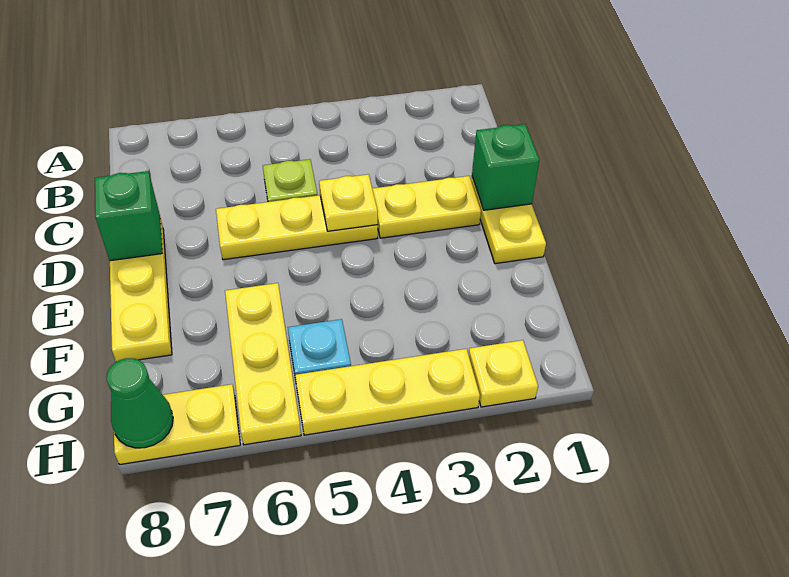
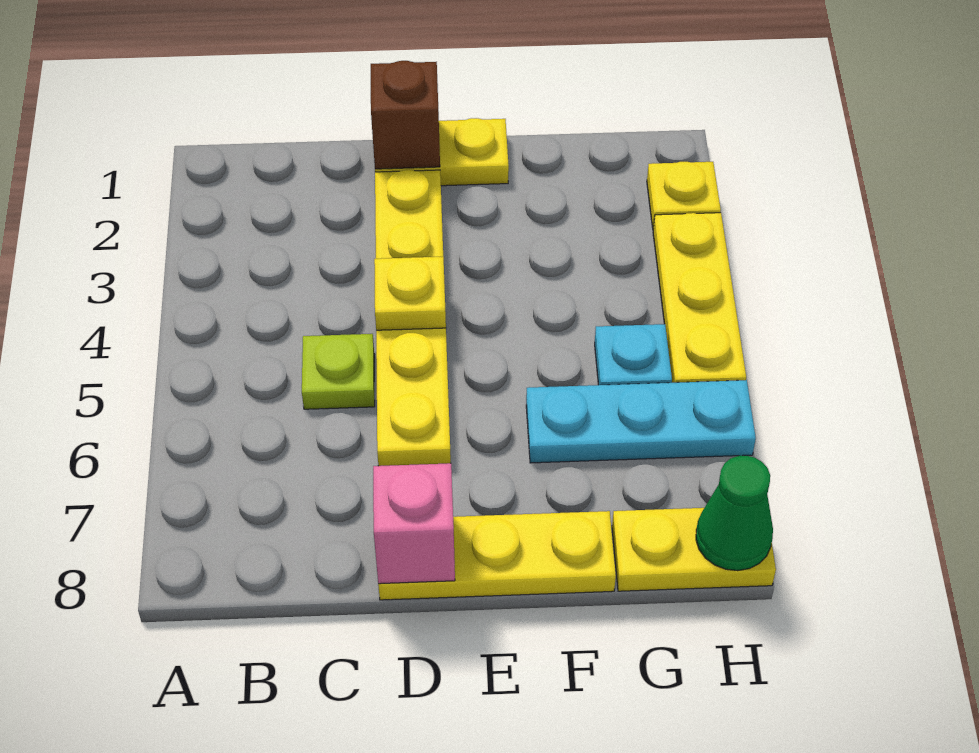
green 1x1 brick [472,124,539,210] -> brown 1x1 brick [371,61,440,169]
green 1x1 brick [95,171,162,261] -> pink 1x1 brick [373,463,455,584]
yellow 1x3 plate [225,283,301,445] -> cyan 1x3 plate [526,380,756,463]
yellow 1x2 plate [114,384,240,465] -> yellow 1x2 plate turned to [612,508,776,591]

